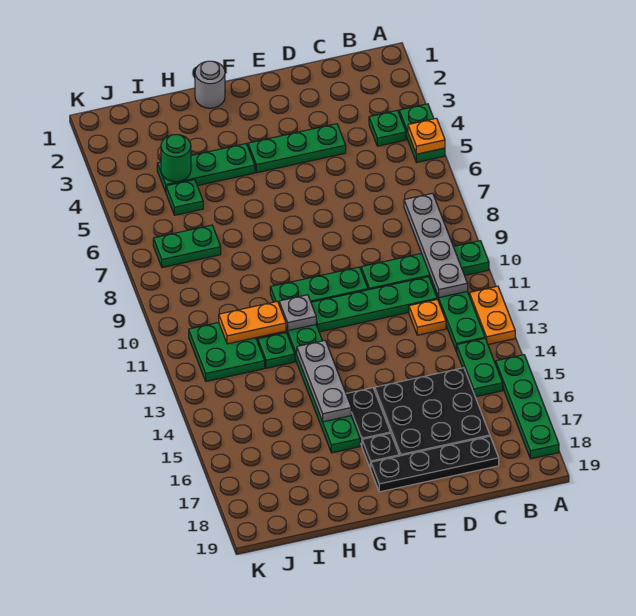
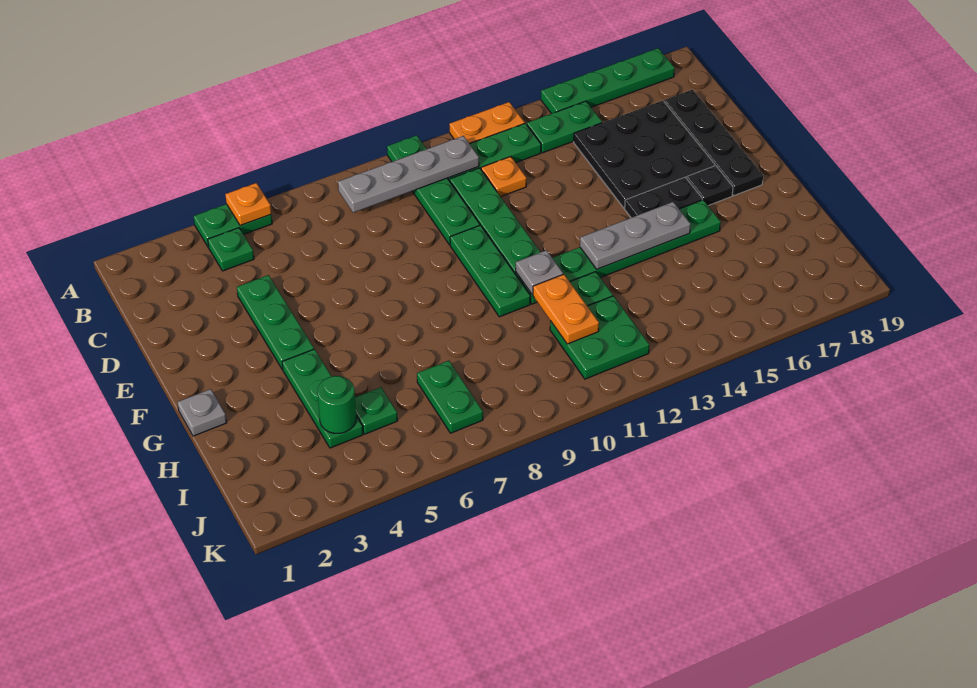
grey 1x1 round brick [195,61,225,108] -> grey 1x1 plate [178,389,227,436]

